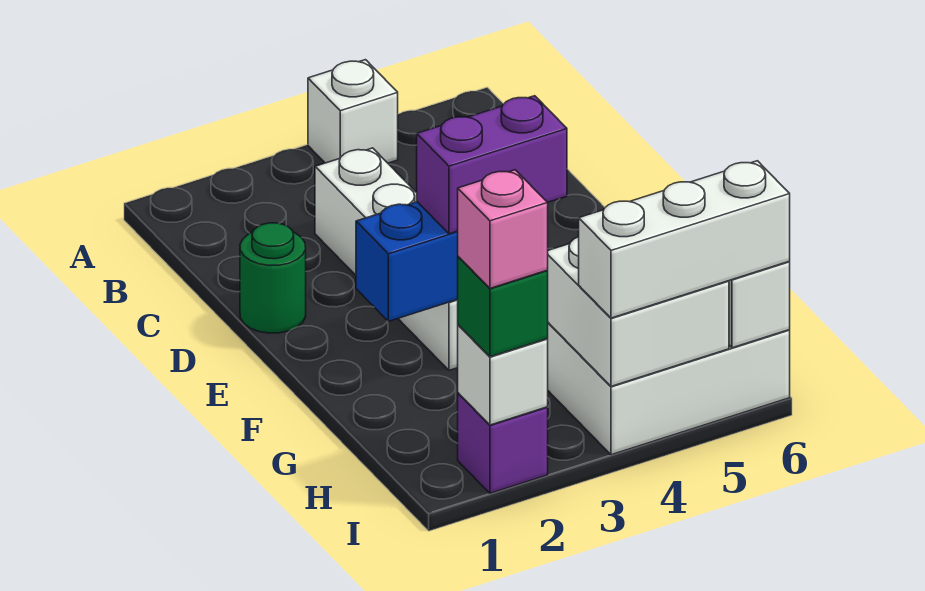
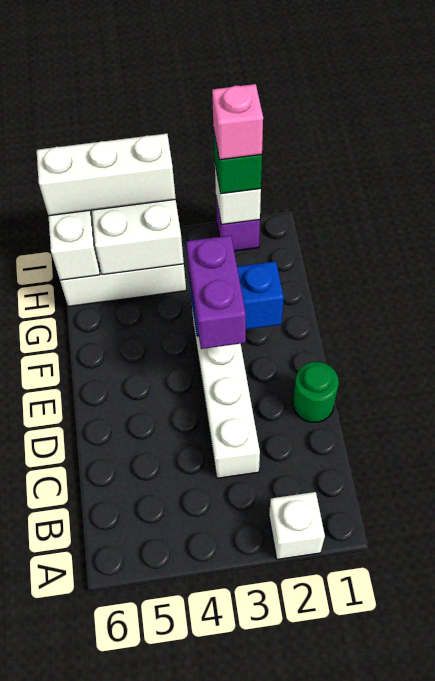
white 1x1 brick [308,60,398,163] -> white 1x1 brick moved to [269,492,325,559]
purple 1x2 brick [417,96,567,234] -> purple 1x2 brick turned to [186,235,246,349]

